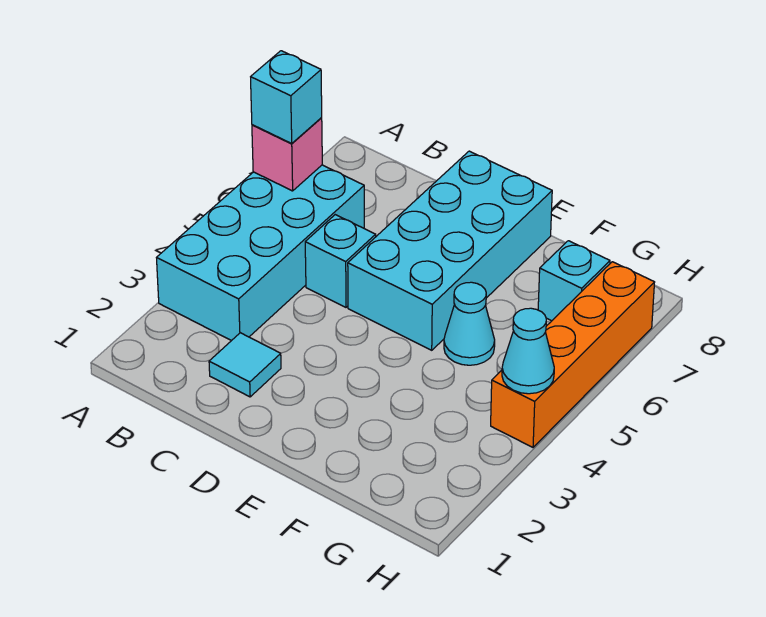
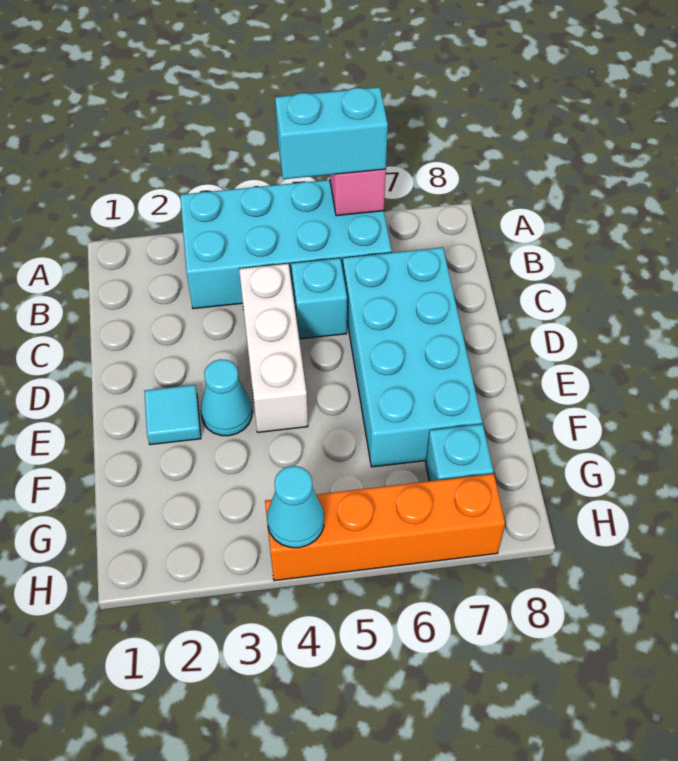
cyan 1x1 brick [251,51,322,143] -> cyan 1x2 brick [275,87,388,179]
cyan 1x1 tile [209,333,281,397] -> cyan 1x1 tile moved to [144,385,201,445]
none -> white 1x3 brick [239,264,308,432]
cyan 2x4 brick [348,151,552,350] -> cyan 2x4 brick turned to [343,247,482,467]
cyan 1x1 cone [444,282,495,365] -> cyan 1x1 cone moved to [201,359,252,436]

